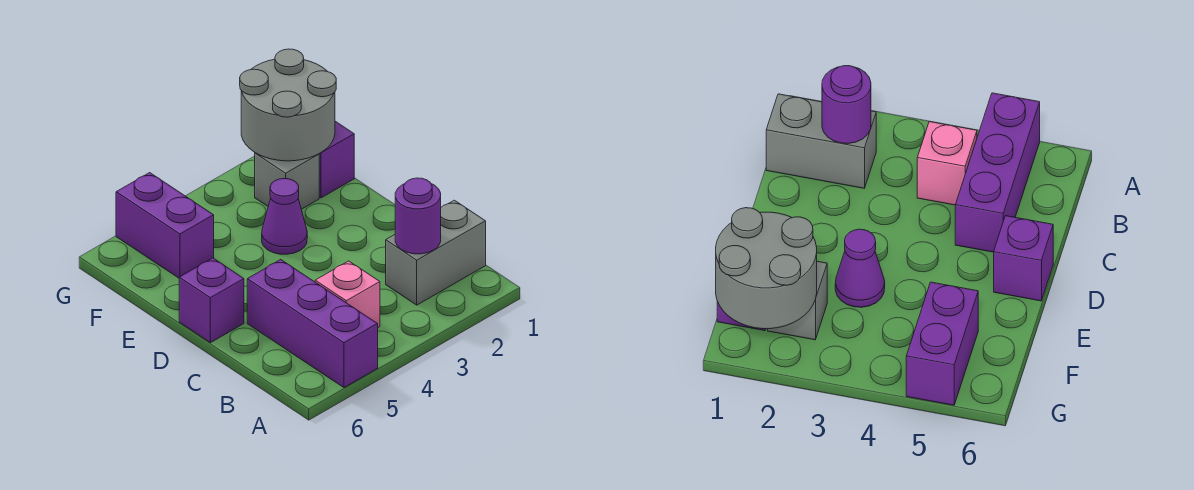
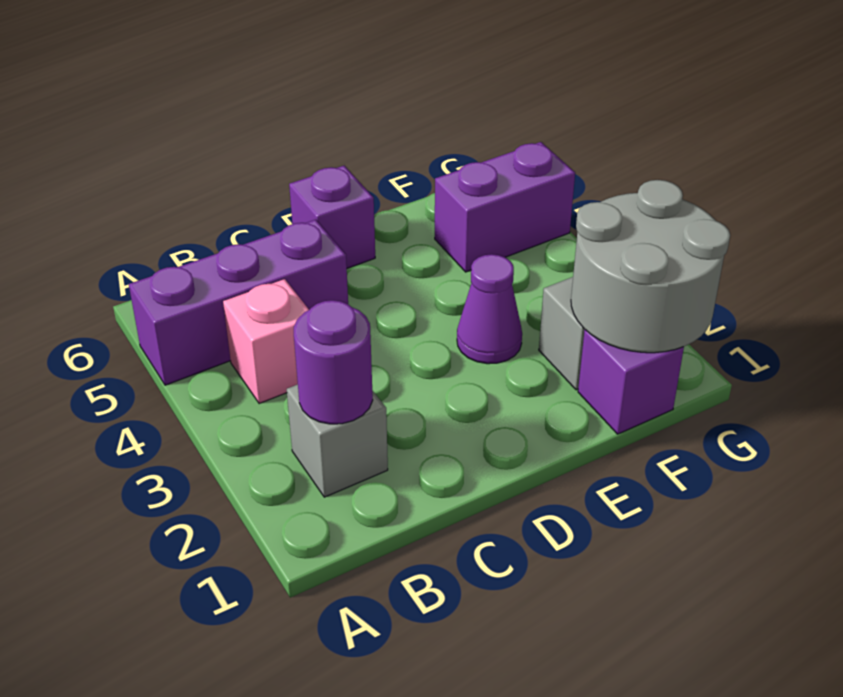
grey 1x2 brick [386,200,486,305] -> grey 1x1 brick [287,385,388,497]

